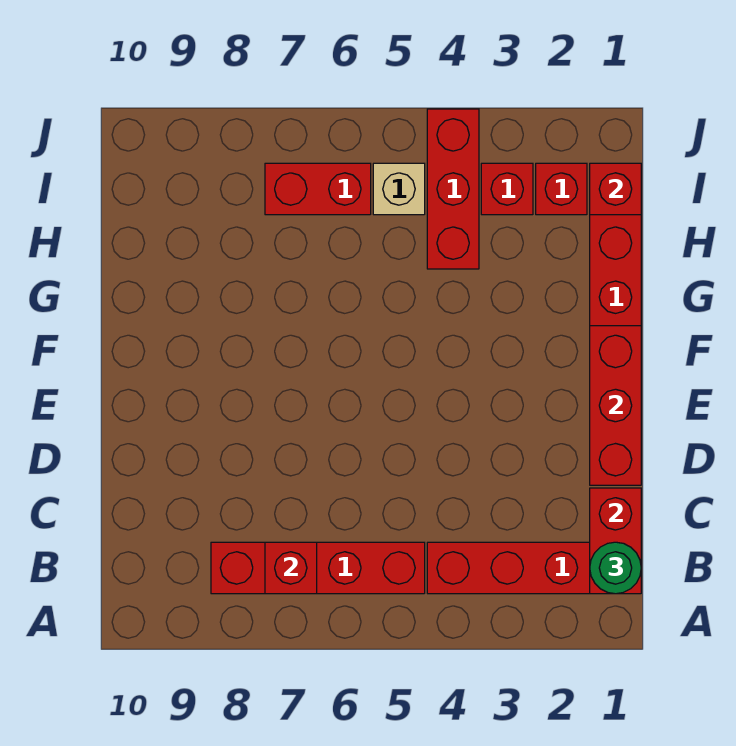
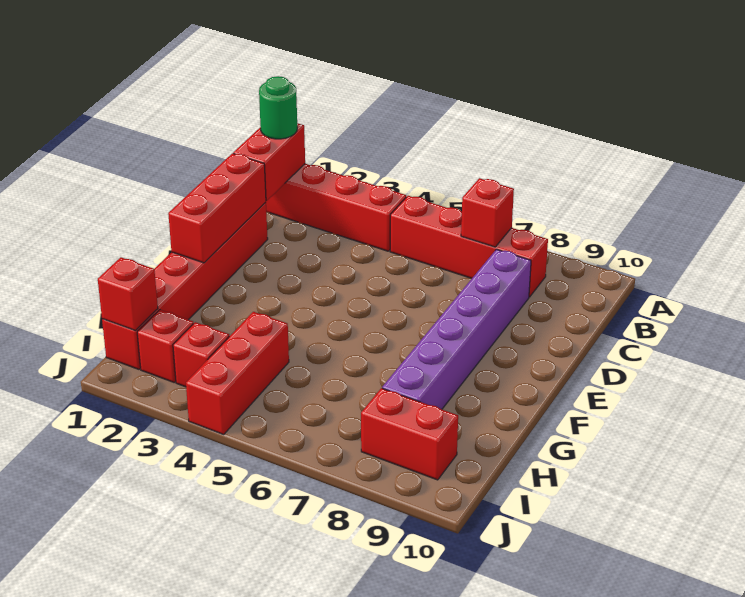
none -> purple 1x6 brick [382,249,531,409]
tan 1x1 brick [373,163,425,215] -> none
red 1x2 brick [265,163,371,215] -> red 1x2 brick moved to [361,388,458,480]

